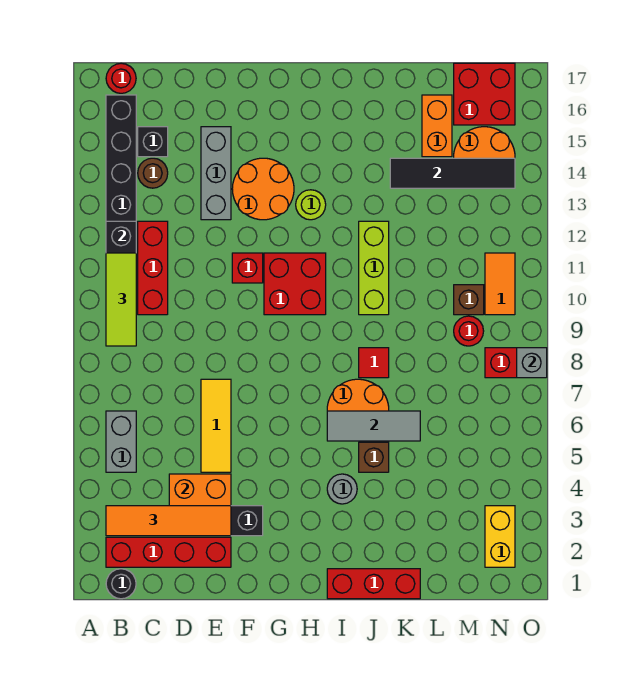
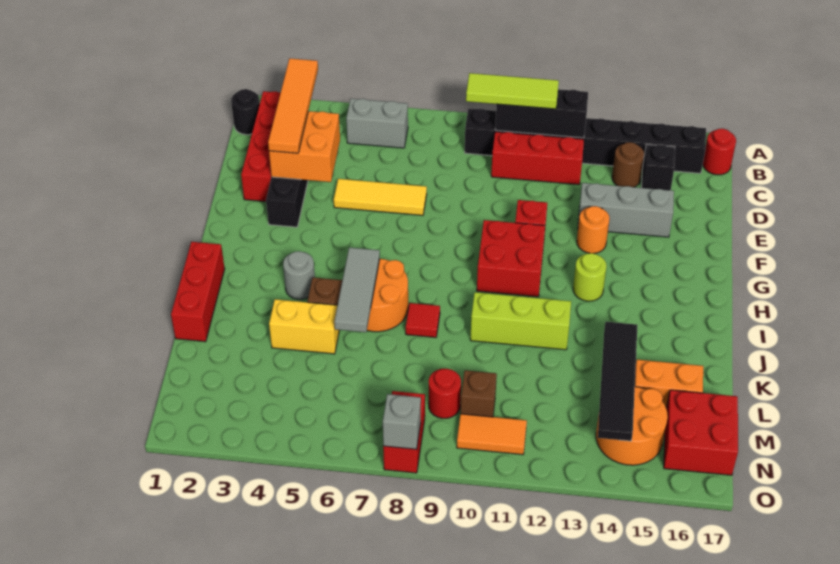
orange 2x2 round brick [232,158,294,220] -> orange 1x1 round brick [577,206,609,253]
yellow 1x2 brick [485,506,515,567] -> yellow 1x2 brick moved to [269,299,339,354]

